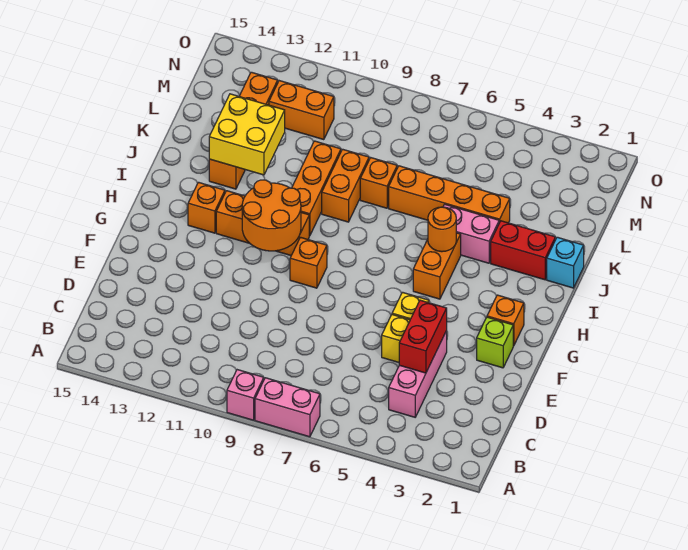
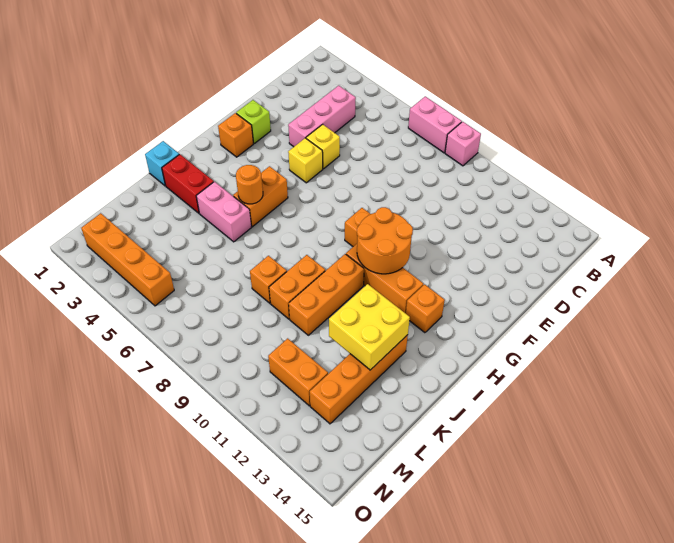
red 1x2 brick [399,300,447,373] -> none
orange 1x4 brick [389,166,510,223] -> orange 1x4 brick moved to [81,213,174,306]

